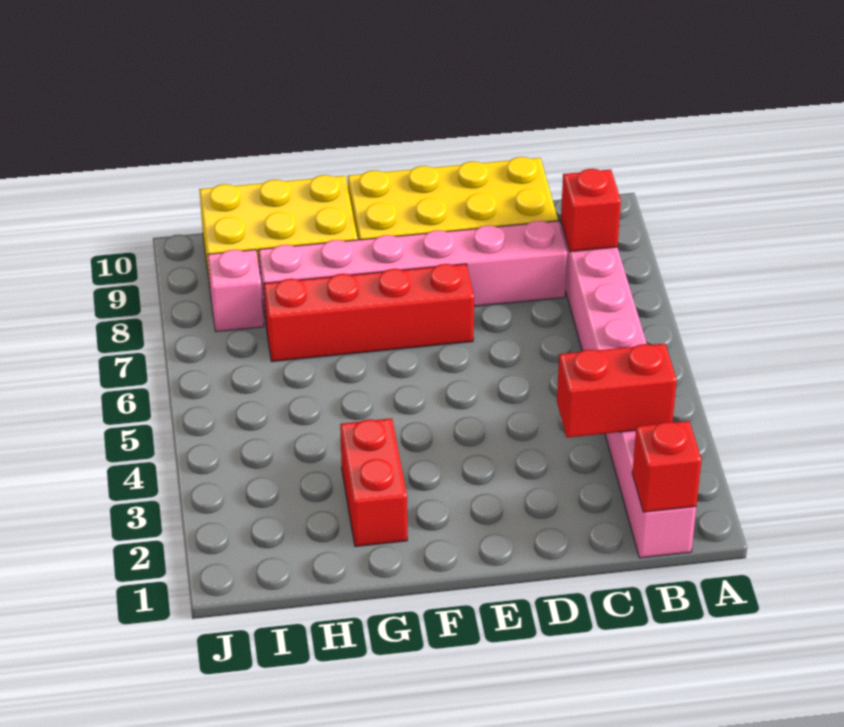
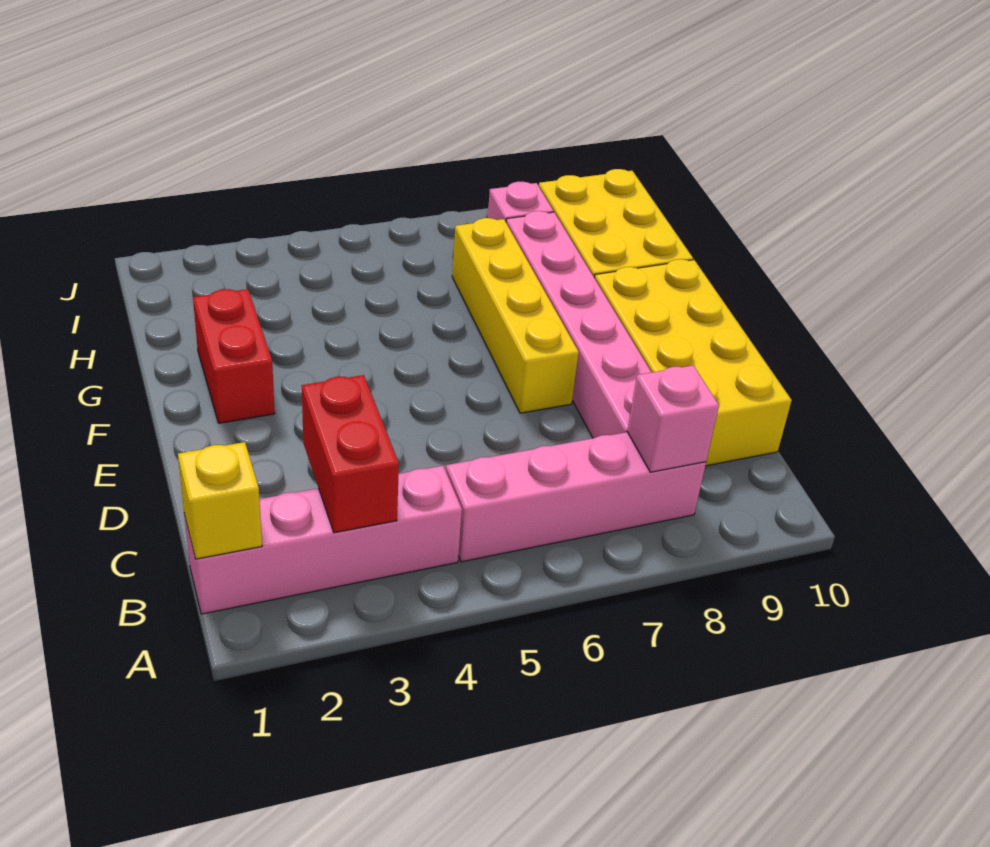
red 1x1 brick [632,421,701,512] -> yellow 1x1 brick [178,442,262,559]
red 1x1 brick [561,169,621,252] -> pink 1x1 brick [627,365,719,472]
red 1x4 brick [264,264,474,362] -> yellow 1x4 brick [452,218,579,413]
red 1x2 brick [340,418,407,547] -> red 1x2 brick turned to [193,289,275,423]

